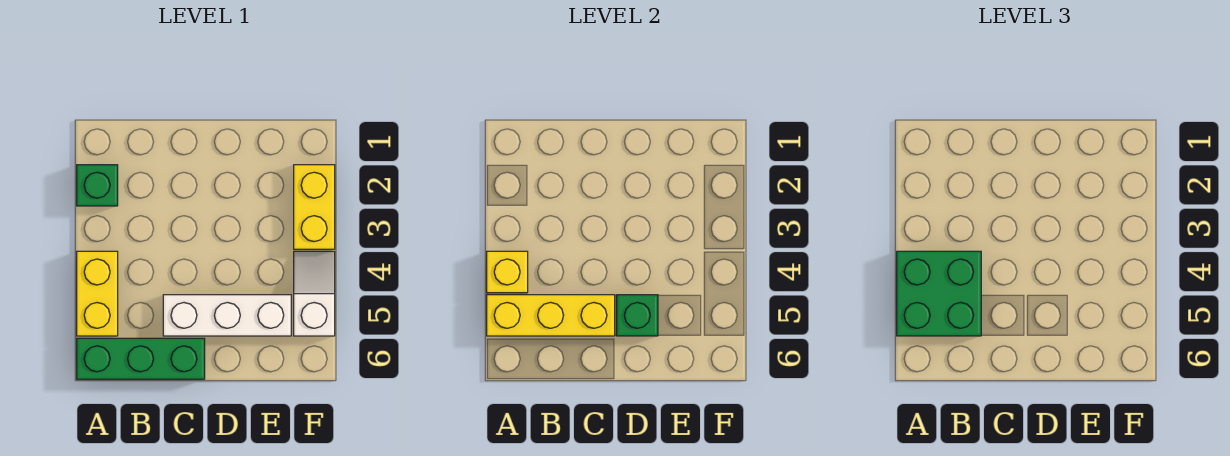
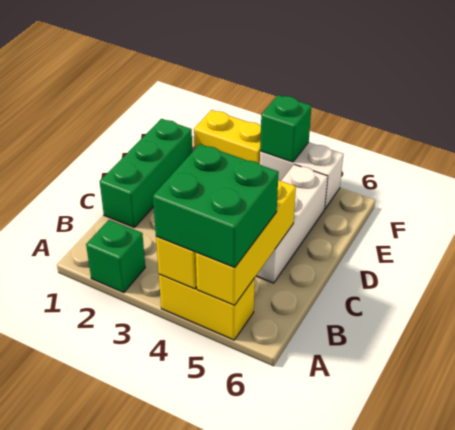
green 1x3 brick [77,338,205,379] -> green 1x3 brick moved to [100,119,192,228]
green 1x1 brick [617,295,658,336] -> green 1x1 brick moved to [260,95,312,162]
white 1x2 slope [294,251,335,336] -> white 1x2 brick [260,142,344,208]

